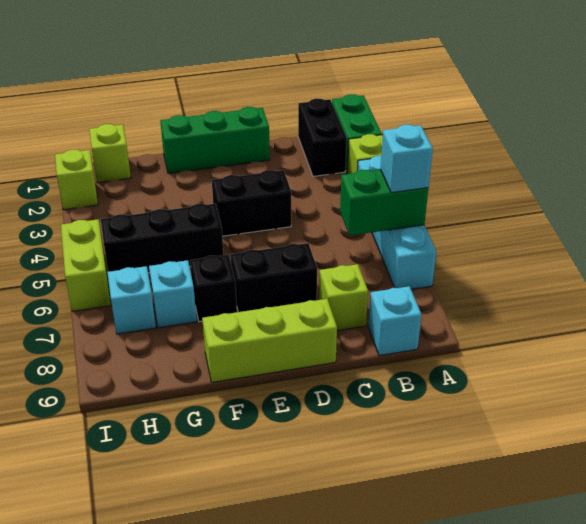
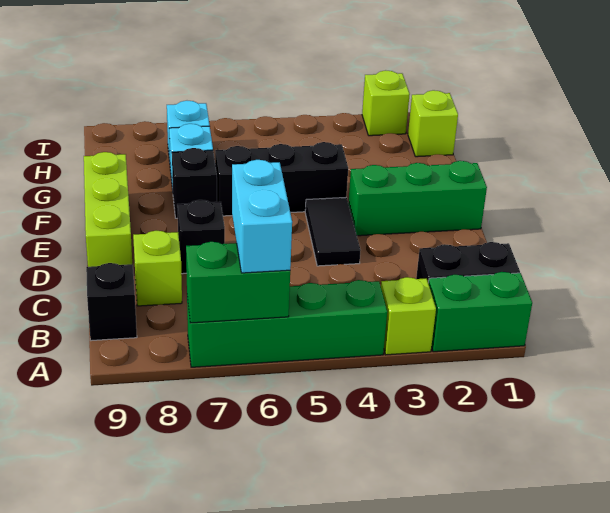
cyan 1x4 brick [358,156,437,289] -> green 1x4 brick [187,280,387,367]
green 1x2 brick [340,170,428,236] -> green 1x2 brick turned to [186,242,290,323]
cyan 1x1 brick [380,125,433,193] -> cyan 1x2 brick [232,160,292,273]
cyan 1x1 brick [368,286,422,356] -> black 1x1 brick [86,263,137,341]
green 1x3 brick [160,107,270,173] -> green 1x3 brick turned to [348,161,487,236]
black 1x2 brick [212,170,291,236] -> black 1x2 tile [305,197,361,266]
black 1x2 brick [231,243,317,312] -> black 1x1 brick [177,200,225,274]
black 1x3 brick [101,204,223,273] -> black 1x3 brick turned to [215,142,348,216]
lime 1x2 brick [61,219,111,311] -> none

